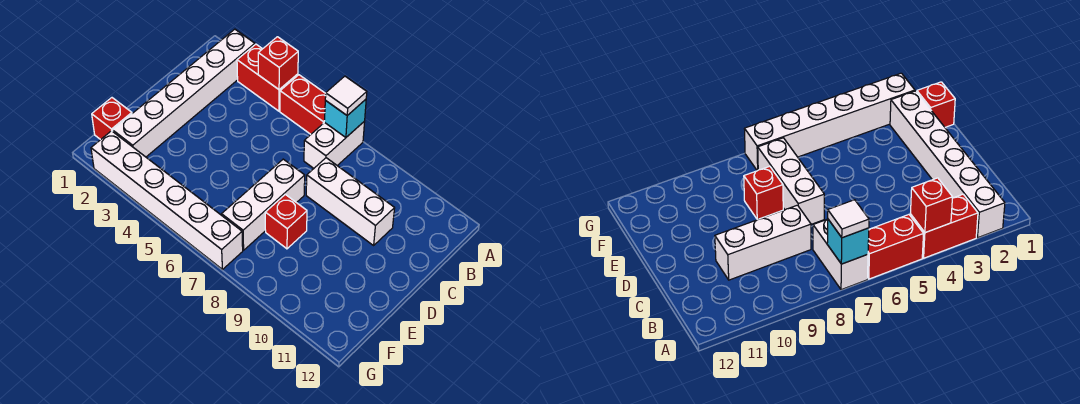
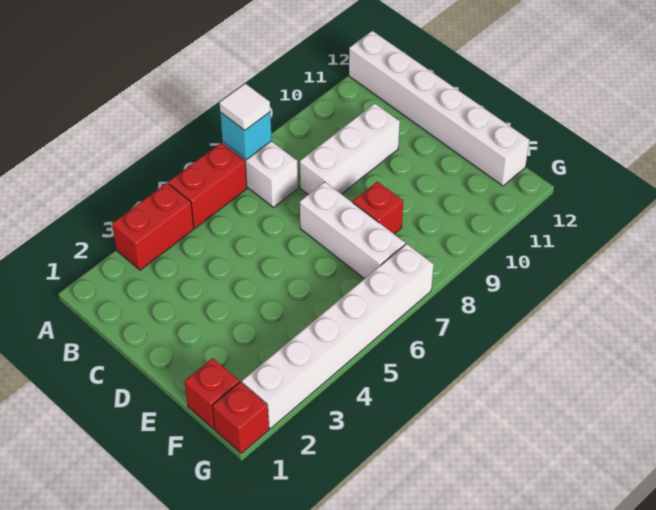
white 1x6 brick [113,29,255,157] -> white 1x6 brick moved to [349,31,529,186]
red 1x1 brick [258,37,298,89] -> red 1x1 brick moved to [212,382,269,453]

